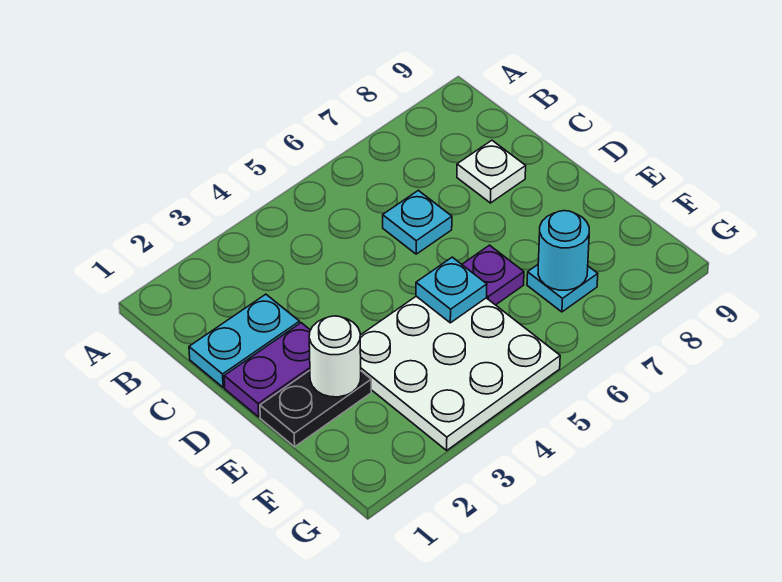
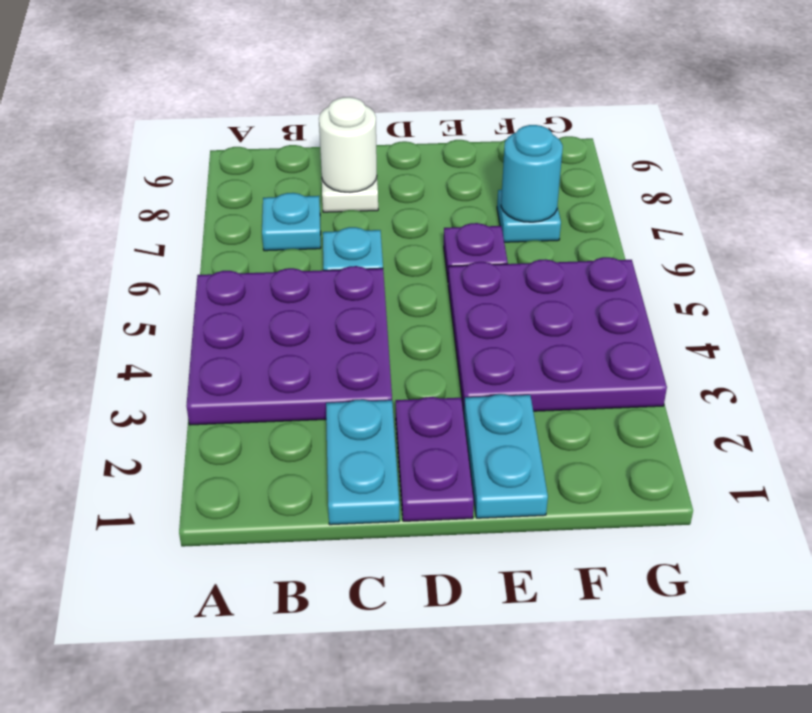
none -> purple 3x3 plate [186,266,392,425]
black 1x2 plate [260,371,371,447] -> cyan 1x2 plate [464,394,548,518]
white 1x1 round brick [309,316,361,397] -> white 1x1 round brick moved to [319,97,377,192]
white 3x3 plate [360,296,560,450] -> purple 3x3 plate [448,257,667,412]
cyan 1x1 plate [416,257,487,323] -> cyan 1x1 plate moved to [262,193,321,251]

